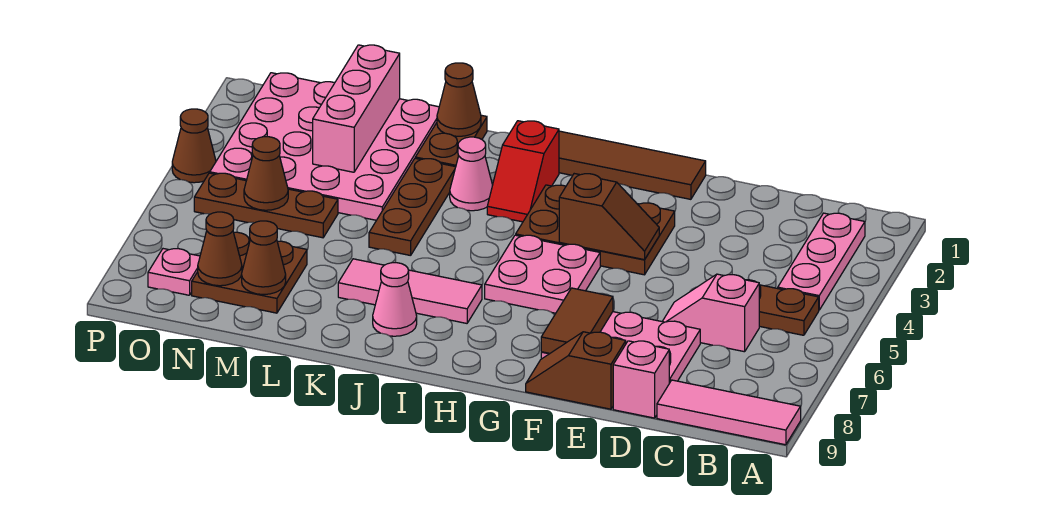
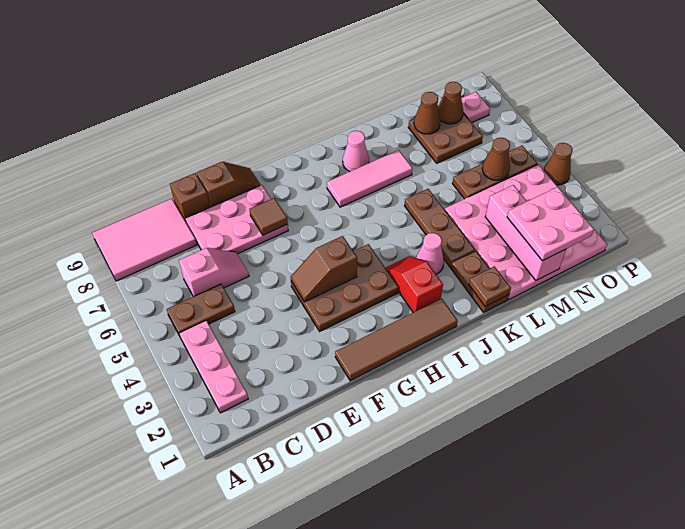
pink 1x3 tile [657,380,801,445] -> pink 2x3 tile [92,199,197,281]
pink 1x1 brick [613,341,669,418] -> brown 1x1 brick [170,173,210,222]
brown 1x2 tile [541,288,613,353] -> brown 1x1 tile [250,198,288,235]
pink 2x2 plate [485,235,600,313] -> pink 2x2 plate moved to [507,187,594,261]
brown 1x1 cone [437,63,481,136] -> brown 1x1 plate [469,266,511,306]

